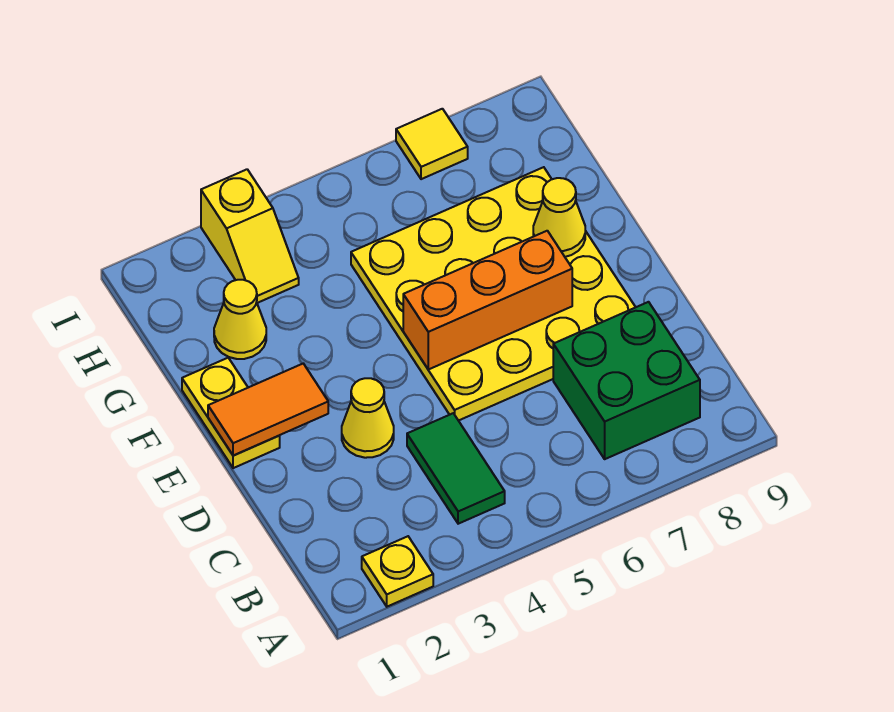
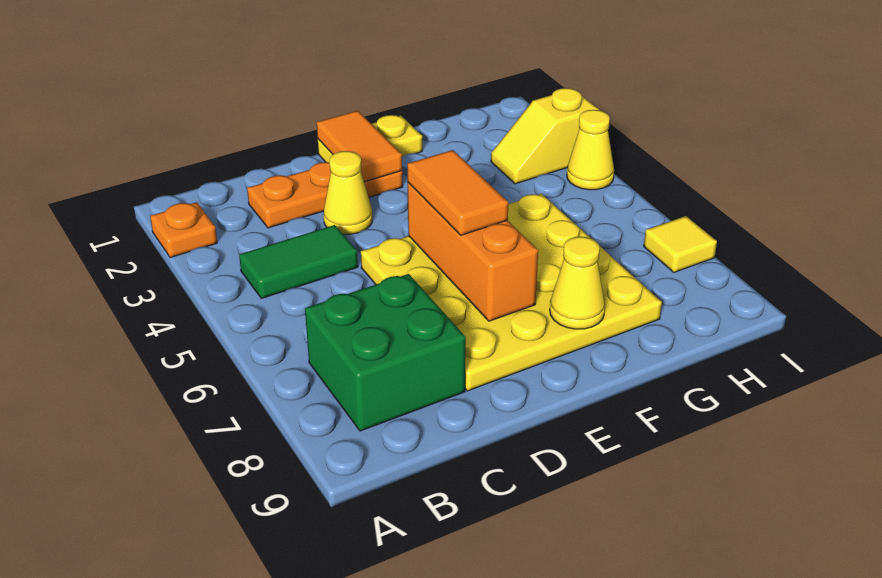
yellow 1x1 plate [362,536,433,607] -> orange 1x1 plate [150,202,217,258]
none -> orange 1x3 plate [247,162,403,228]
none -> orange 1x2 tile [407,150,508,235]
yellow 1x1 cone [214,280,266,359] -> yellow 1x1 cone moved to [567,110,614,190]

